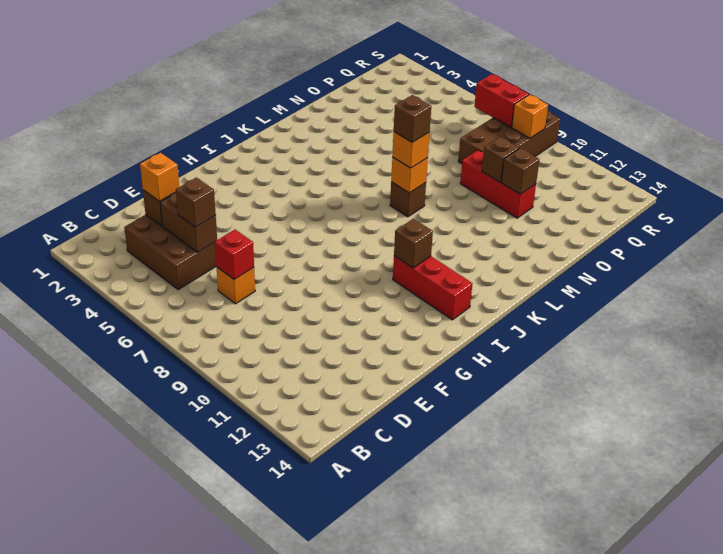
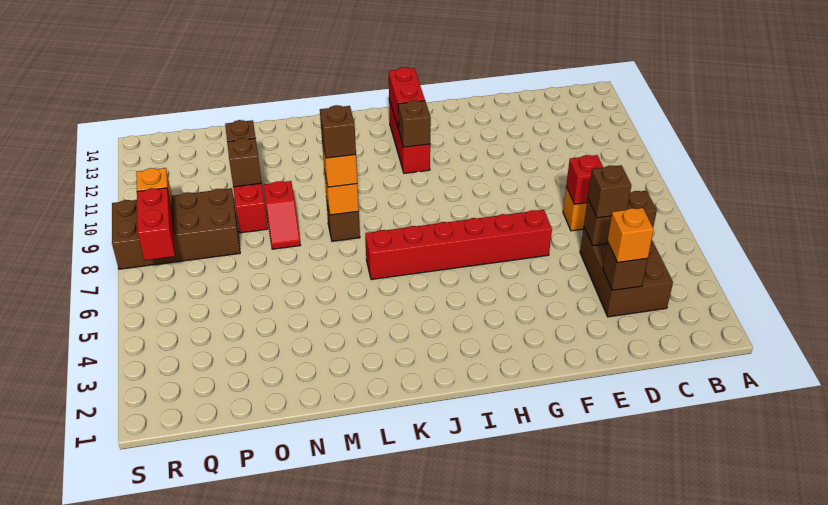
brown 1x2 brick [160,193,217,252] -> brown 1x2 brick turned to [584,191,657,246]
none -> red 1x6 brick [365,210,552,280]
none -> red 1x2 brick [389,67,425,130]
none -> red 1x2 slope [263,181,300,249]

